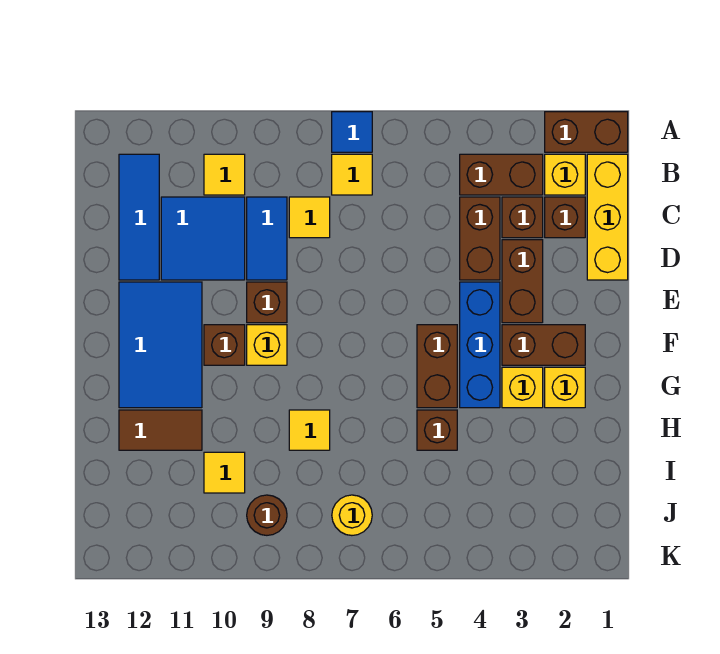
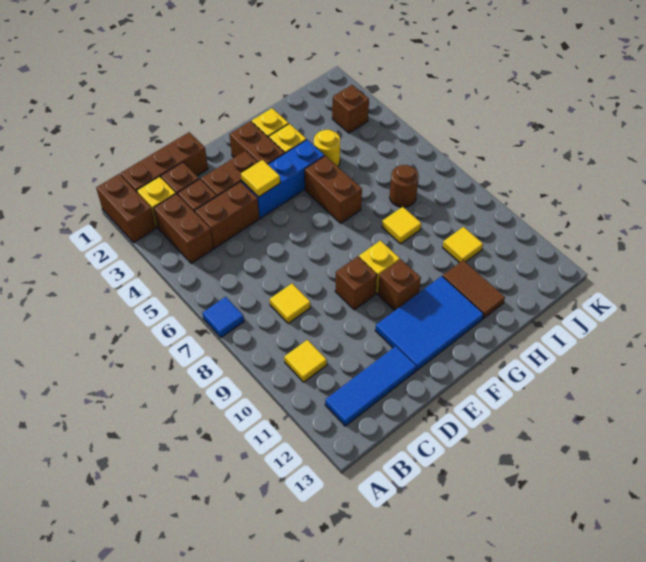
yellow 1x3 brick [587,154,628,280] -> brown 1x3 brick [121,132,208,192]
yellow 1x1 tile [332,154,372,195] -> yellow 1x1 tile moved to [241,160,280,197]
blue 1x2 tile [247,197,287,280] -> none
blue 2x2 tile [161,197,245,280] -> none
brown 1x2 brick [417,325,457,408] -> brown 1x2 brick turned to [305,156,362,223]
brown 1x1 brick [417,410,457,450] -> brown 1x1 brick moved to [332,85,369,133]
yellow 1x1 round brick [332,495,372,535] -> yellow 1x1 round brick moved to [314,130,340,166]
brown 1x1 round brick [247,495,287,535] -> brown 1x1 round brick moved to [390,165,419,207]

